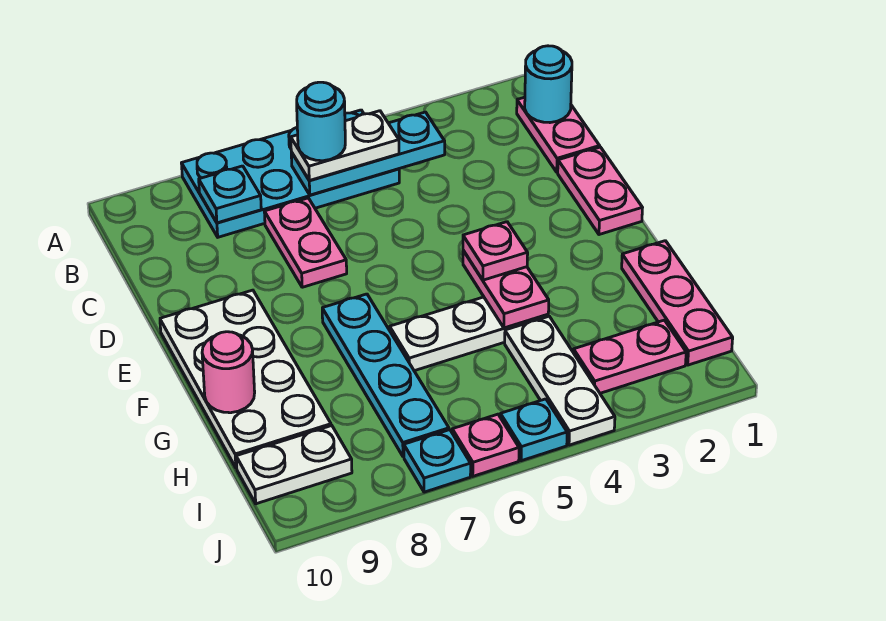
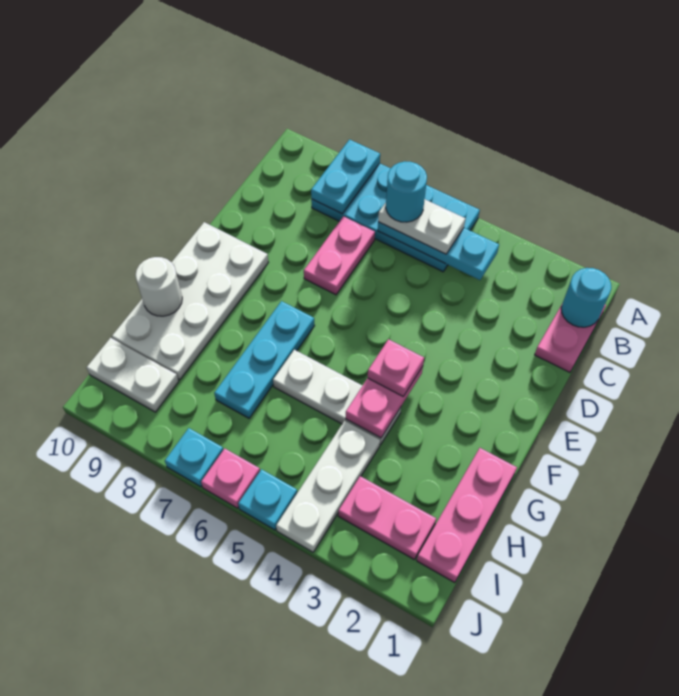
cyan 1x1 plate [199,166,261,223] -> cyan 1x2 plate [311,140,380,214]
pink 1x2 plate [558,147,643,235] -> none
cyan 1x4 plate [322,294,449,457] -> cyan 1x3 plate [214,301,315,418]
pink 1x1 round brick [202,332,255,413] -> white 1x1 round brick [135,257,182,316]

